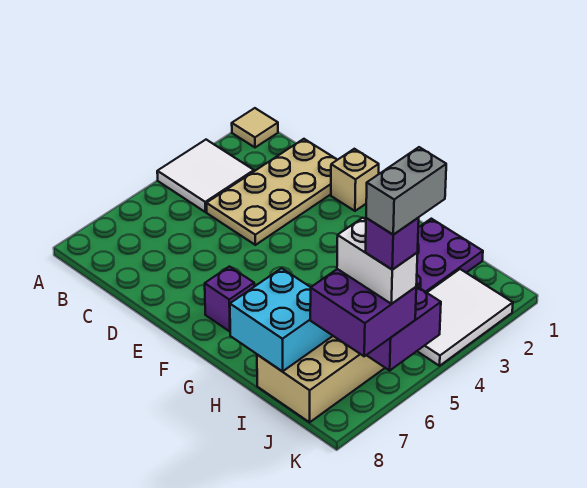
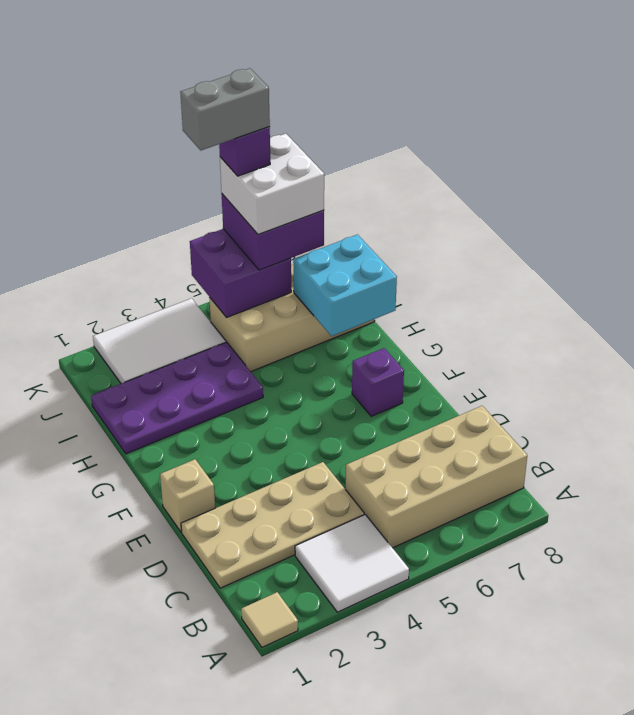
none -> tan 2x4 brick [346,406,527,548]
white 1x2 brick [337,218,417,304] -> white 2x2 brick [220,134,324,235]

